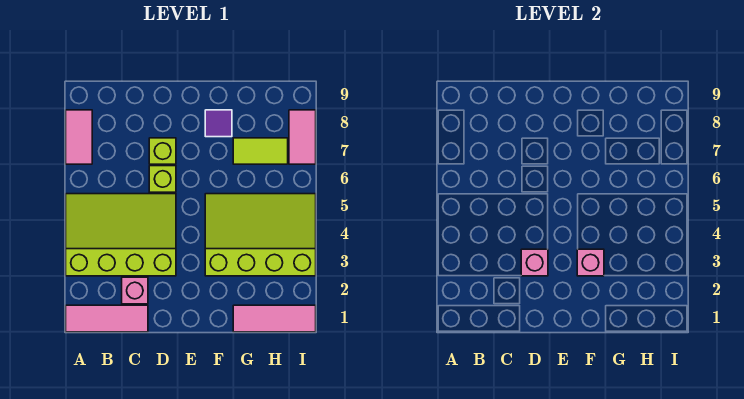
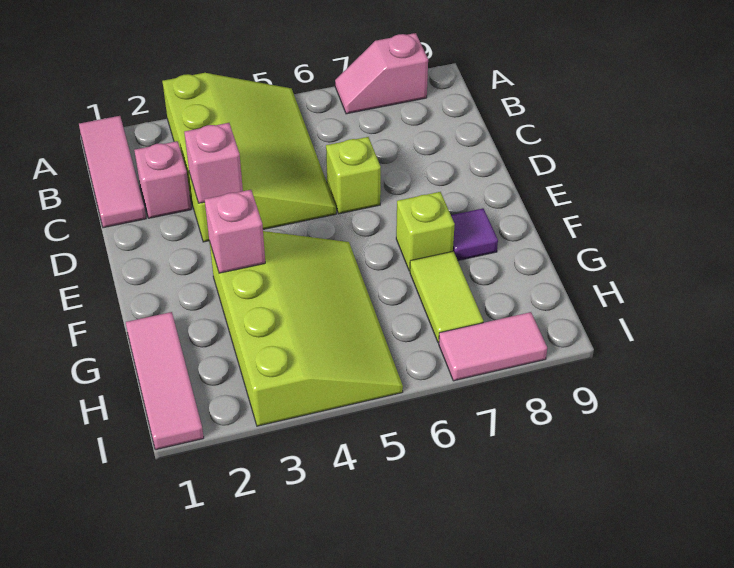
pink 1x2 tile [66,110,92,164] -> pink 1x2 slope [335,33,428,114]
lime 1x1 brick [149,138,176,164] -> lime 1x1 brick moved to [396,192,455,271]

